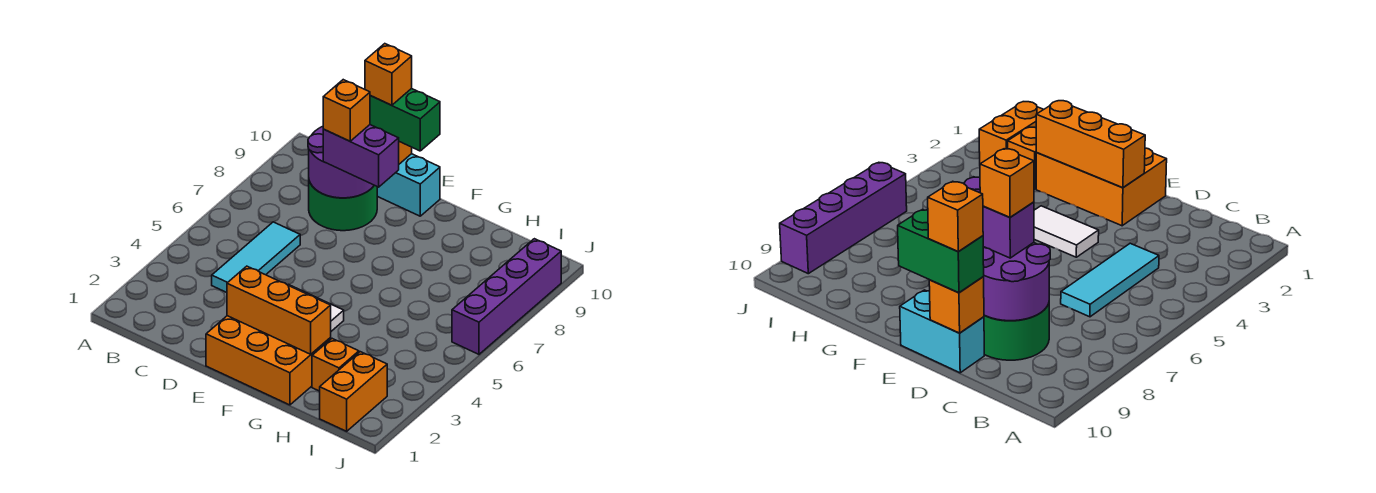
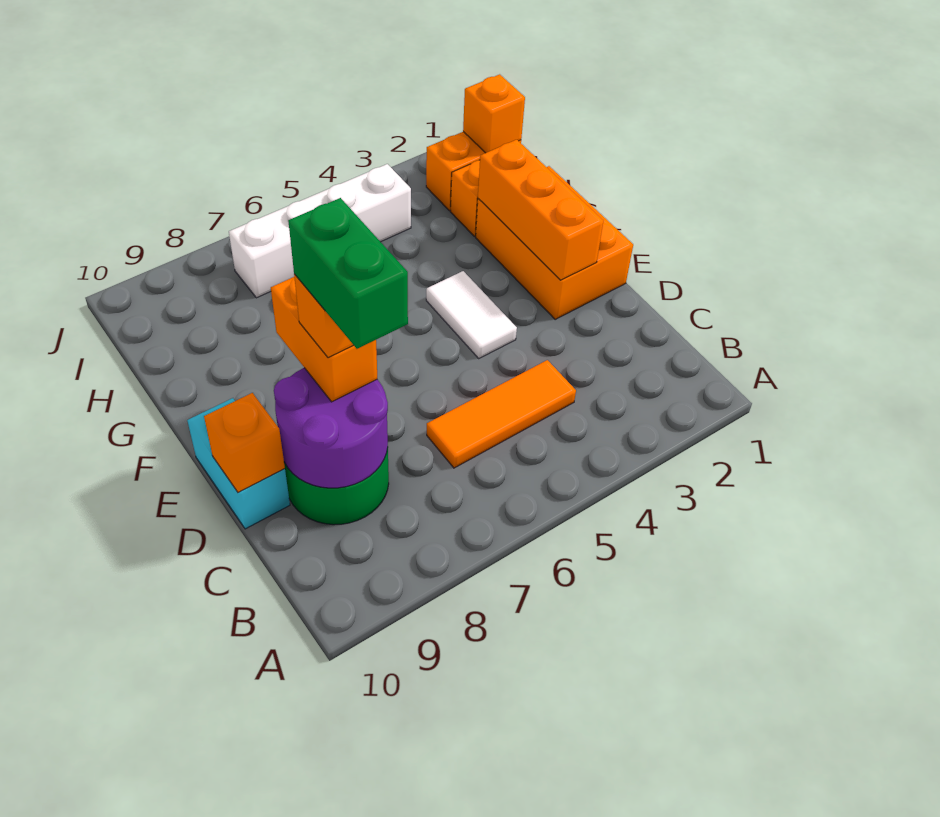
cyan 1x3 tile [212,222,300,293] -> orange 1x3 tile [427,360,576,468]
purple 1x2 brick [323,125,399,187] -> orange 1x2 brick [271,277,377,402]
green 1x2 brick [370,88,440,151] -> green 1x2 brick moved to [288,198,408,349]
orange 1x1 brick [365,44,412,105] -> orange 1x1 brick moved to [463,74,525,153]
none -> white 1x4 brick [229,164,411,298]
purple 1x4 brick [452,239,561,354] -> none

